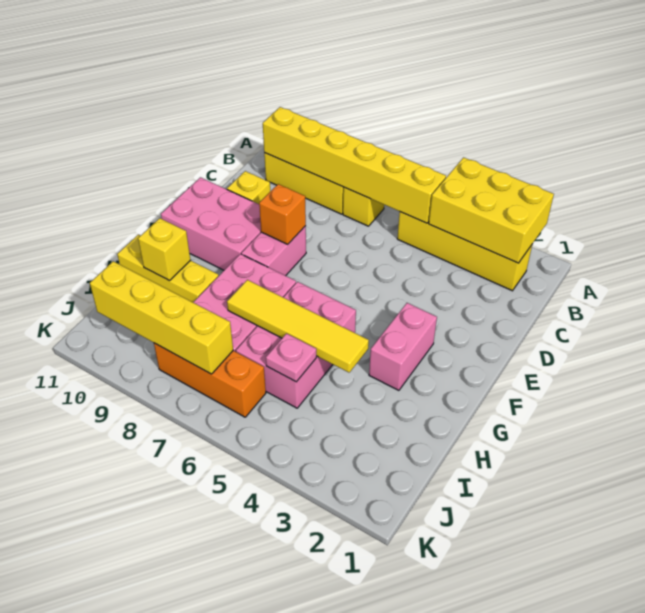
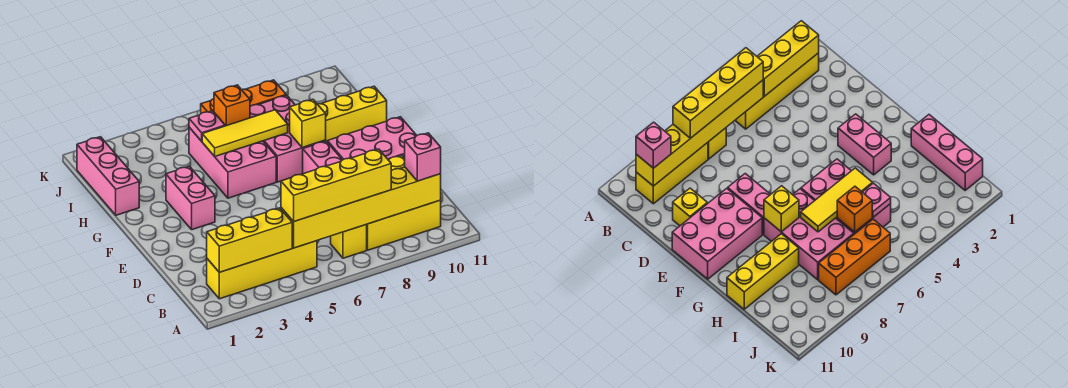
yellow 2x3 brick [429,158,554,263] -> yellow 1x3 brick [207,208,292,272]
none -> pink 1x1 brick [405,133,441,181]
orange 1x1 brick [259,184,306,244] -> orange 1x1 brick moved to [214,85,250,126]
none -> pink 1x3 brick [77,137,139,215]
yellow 1x4 tile [227,280,369,372] -> yellow 1x3 tile [202,110,288,156]
yellow 1x1 brick [138,218,190,281] -> yellow 1x1 brick moved to [290,99,326,148]
yellow 1x4 brick [90,261,233,374] -> yellow 1x4 brick moved to [281,149,391,222]

